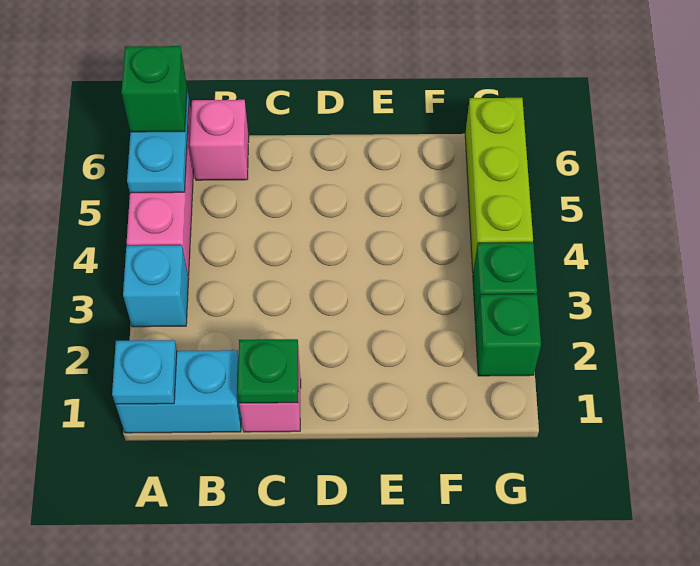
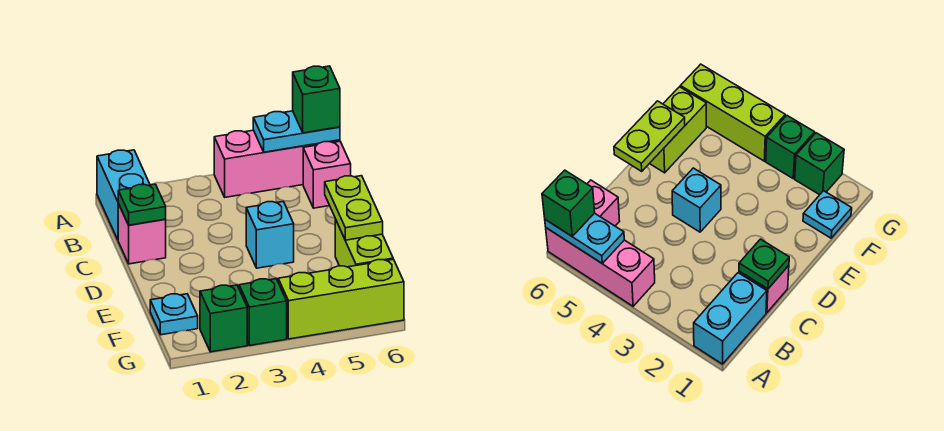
cyan 1x1 plate [112,340,177,404] -> cyan 1x1 plate moved to [150,294,198,335]
cyan 1x1 brick [123,245,189,327] -> cyan 1x1 brick moved to [246,202,294,268]
none -> lime 1x2 plate [325,176,383,240]
none -> lime 1x2 brick [335,219,393,267]

